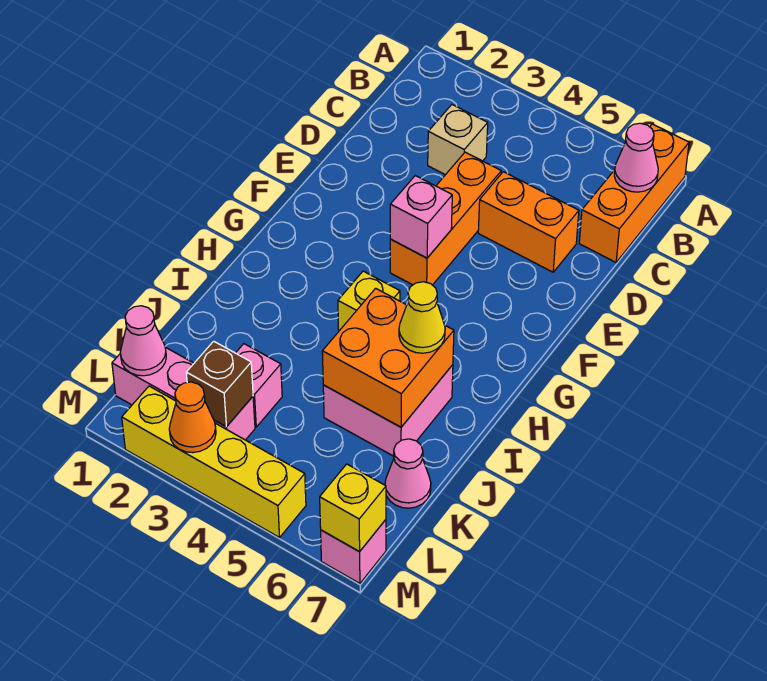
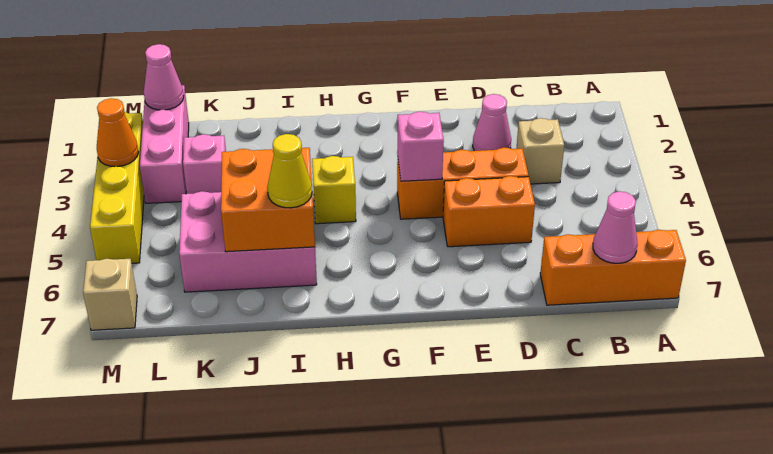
orange 1x2 brick [478,172,579,272] -> orange 1x2 brick turned to [443,176,535,247]
pink 2x2 brick [323,365,453,456] -> pink 2x3 brick [179,191,317,292]
pink 1x1 cone [385,439,431,508] -> pink 1x1 cone moved to [473,94,511,151]
brown 1x1 brick [186,341,253,427] -> none
pink 1x1 brick [321,520,386,583] -> tan 1x1 brick [83,259,137,330]
yellow 1x1 brick [320,464,386,552] -> none

